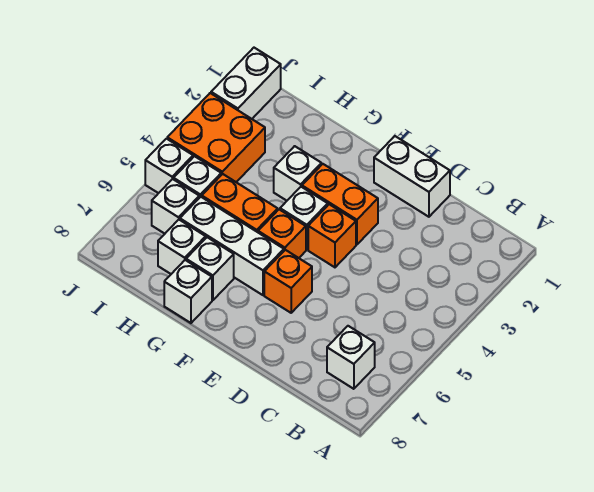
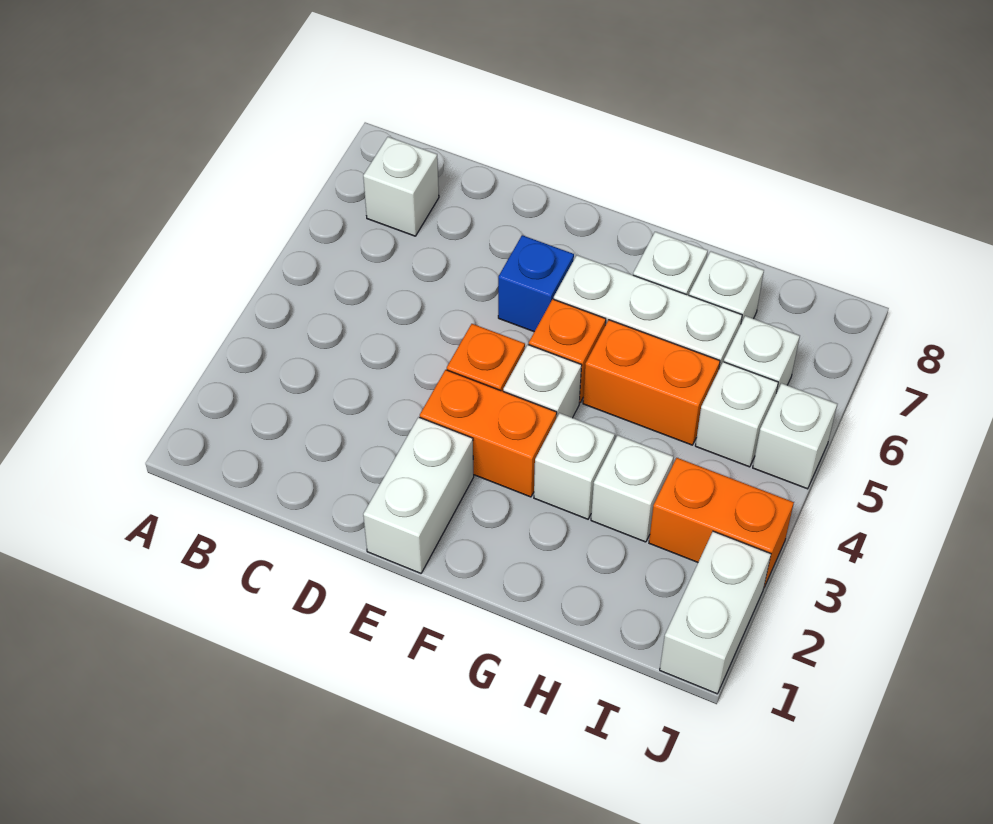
white 1x2 brick [374,136,450,217] -> white 1x2 brick turned to [363,417,474,573]
orange 1x1 brick [264,250,312,313] -> blue 1x1 brick [498,235,574,332]
white 1x1 brick [164,260,212,323] -> white 1x1 brick moved to [591,435,674,542]
orange 2x2 brick [167,93,265,182] -> orange 1x2 brick [649,458,794,587]

